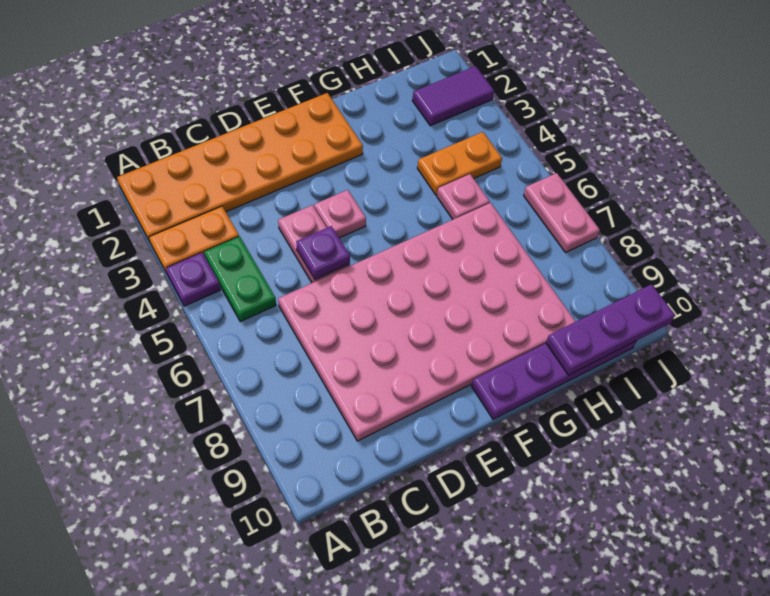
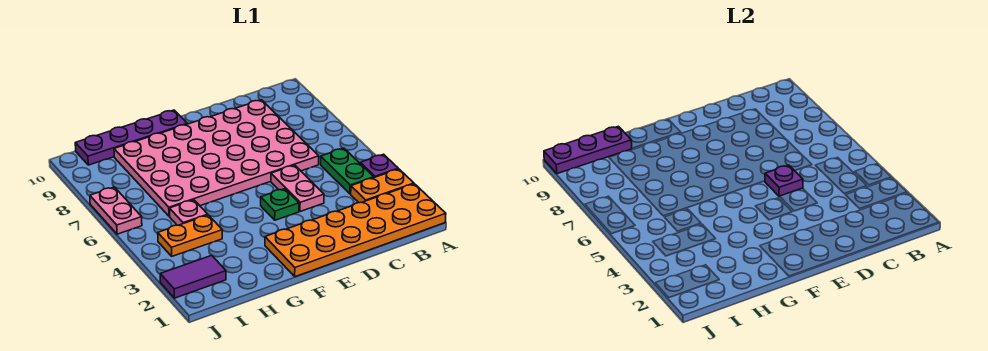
pink 1x1 plate [314,190,366,238] -> green 1x1 plate [261,189,299,220]

